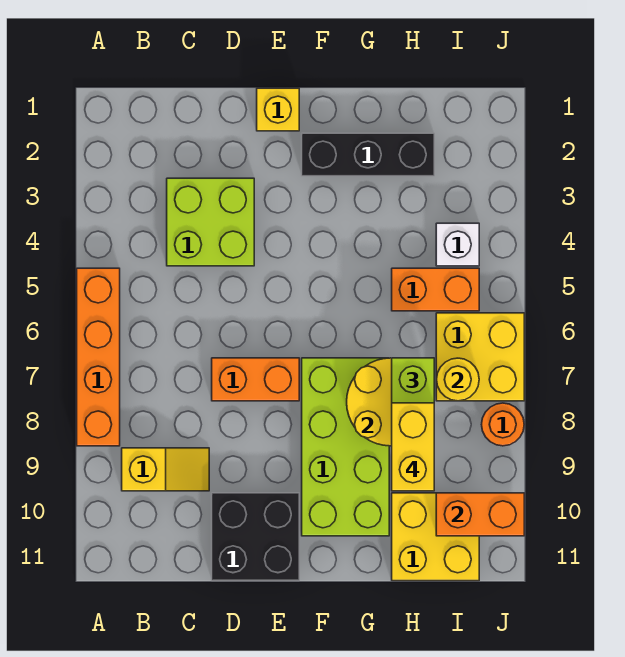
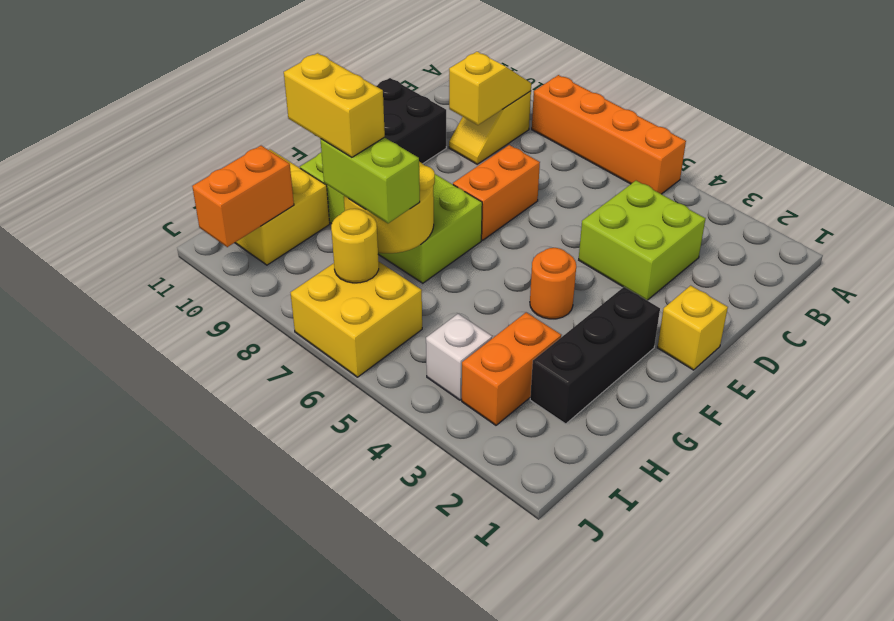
none -> yellow 1x2 slope [449,52,531,125]
orange 1x2 brick [392,268,479,311] -> orange 1x2 brick moved to [462,312,561,425]
orange 1x1 round brick [482,403,524,446] -> orange 1x1 round brick moved to [530,248,576,319]

